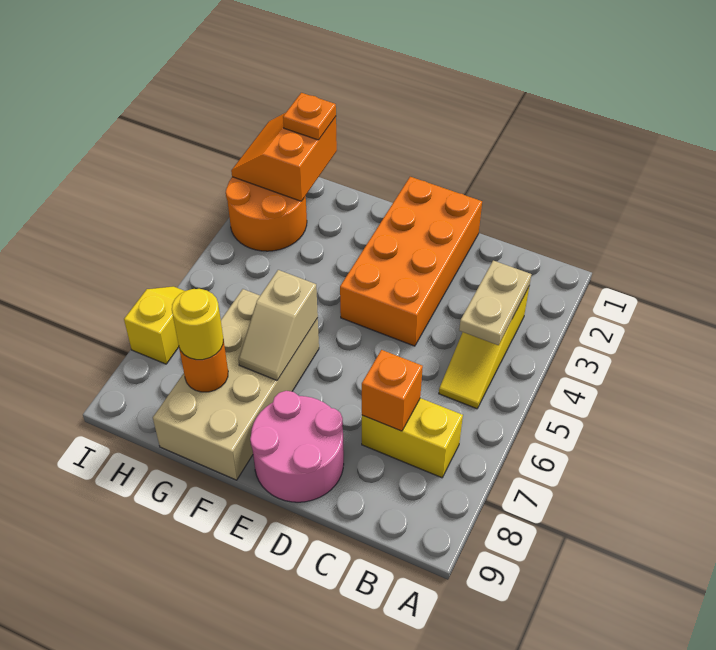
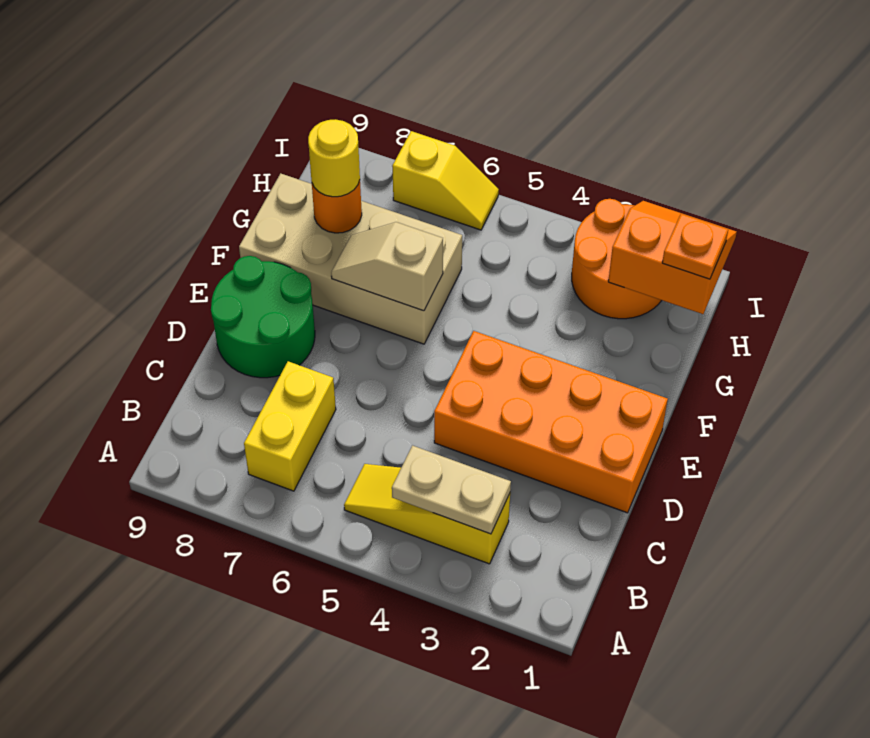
orange 1x1 brick [362,350,423,431] -> none
pink 2x2 round brick [250,391,344,502] -> green 2x2 round brick [211,256,315,378]

